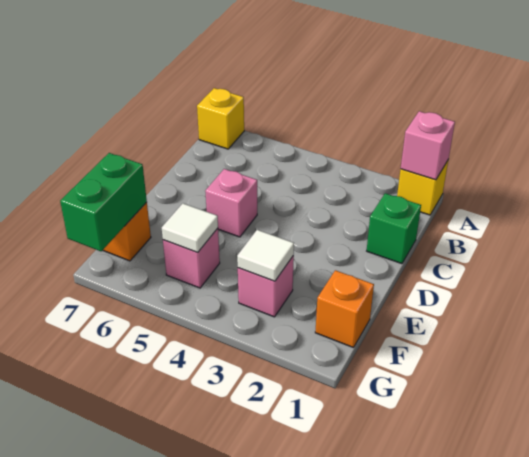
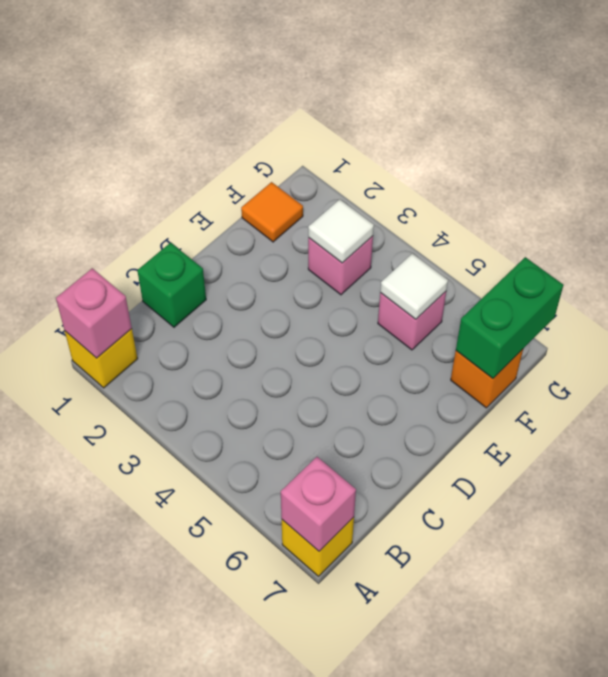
pink 1x1 brick [205,169,257,237] -> pink 1x1 brick moved to [281,457,356,551]
orange 1x1 brick [315,270,374,348] -> orange 1x1 tile [241,182,303,242]

